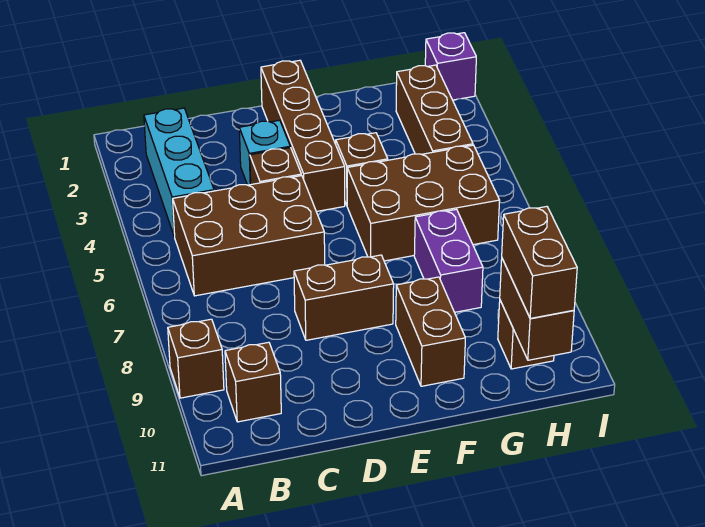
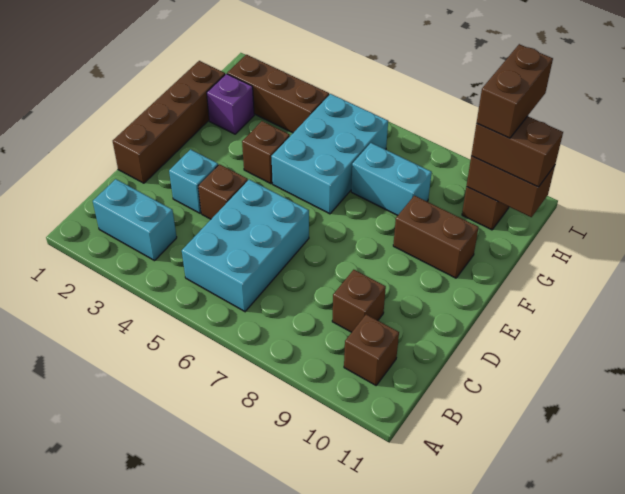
brown 1x1 brick [168,319,224,398] -> brown 1x1 brick moved to [332,270,386,332]
cyan 1x3 brick [144,108,214,237] -> cyan 1x2 brick [93,179,177,261]
brown 2x3 brick [173,176,325,296] -> cyan 2x3 brick [182,180,309,311]
brown 1x2 brick [294,255,394,340] -> brown 1x2 brick moved to [477,44,553,138]
brown 1x4 brick [261,60,345,212] -> brown 1x4 brick turned to [113,61,225,183]
brown 2x3 brick [347,145,500,261] -> cyan 2x3 brick [271,94,388,214]
purple 1x2 brick [414,209,483,312] -> cyan 1x2 brick [351,143,432,215]
purple 1x1 brick [425,33,476,100] -> purple 1x1 brick moved to [207,74,254,134]

